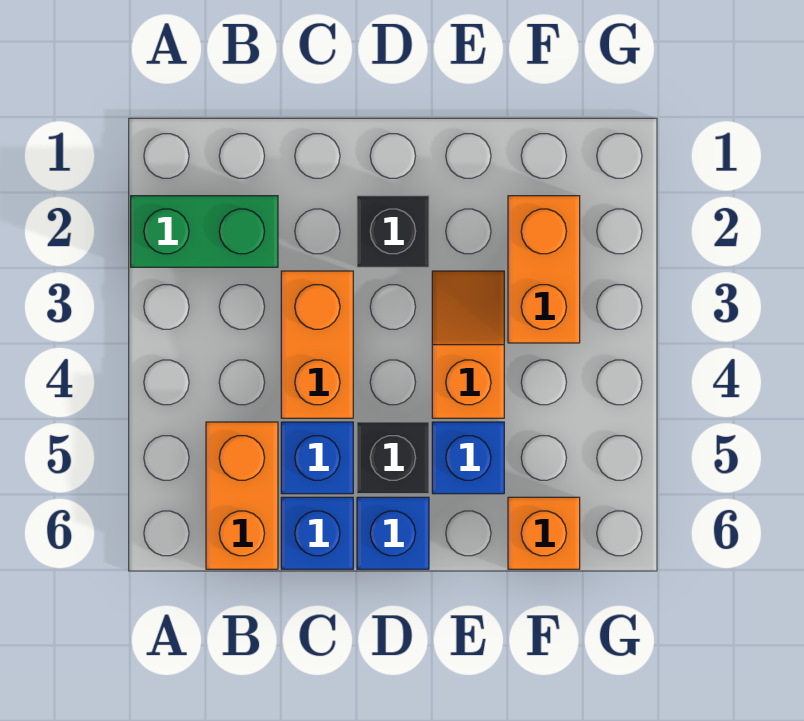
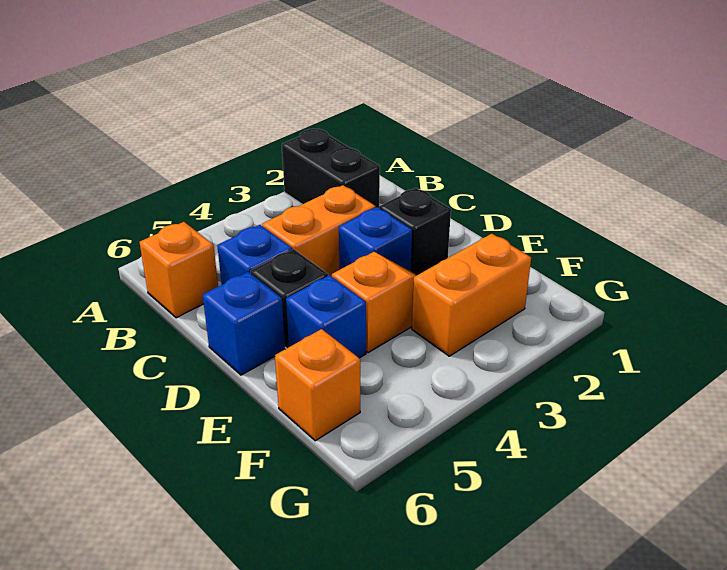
green 1x2 brick [131,196,278,267] -> black 1x2 brick [282,129,380,208]
orange 1x2 brick [206,422,278,569] -> orange 1x1 brick [139,222,218,318]
blue 1x1 brick [281,497,353,569] -> blue 1x1 brick moved to [339,207,412,271]

